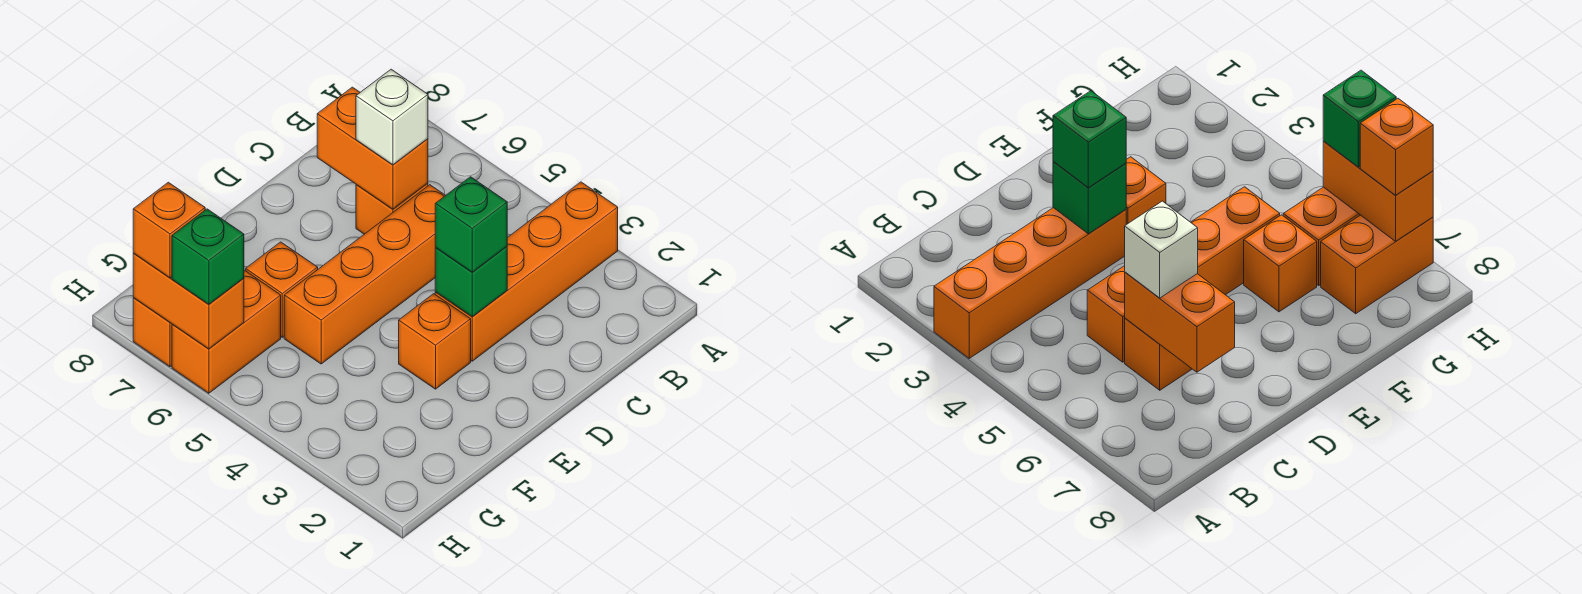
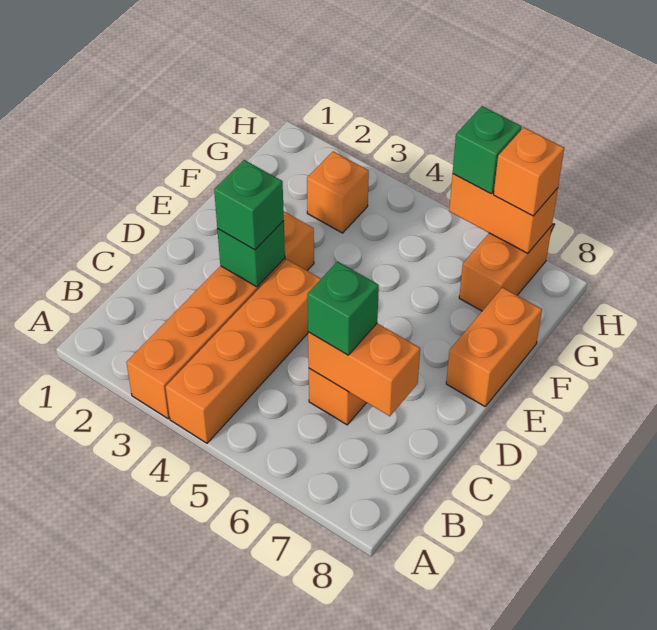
orange 1x4 brick [284,185,446,364] -> orange 1x4 brick moved to [166,260,321,443]
white 1x1 brick [356,69,428,165] -> green 1x1 brick [307,262,379,355]
orange 1x1 brick [246,242,318,337] -> orange 1x1 brick moved to [307,151,369,233]
orange 1x2 brick [172,270,281,393] -> orange 1x2 brick moved to [446,288,542,406]

